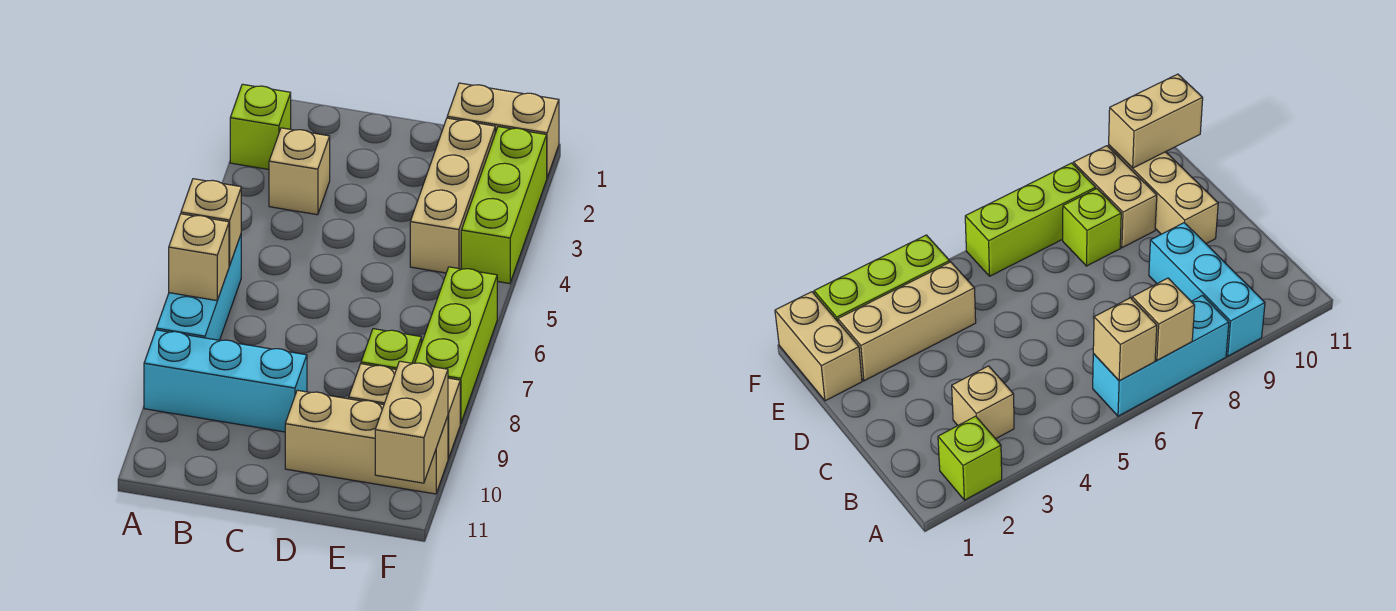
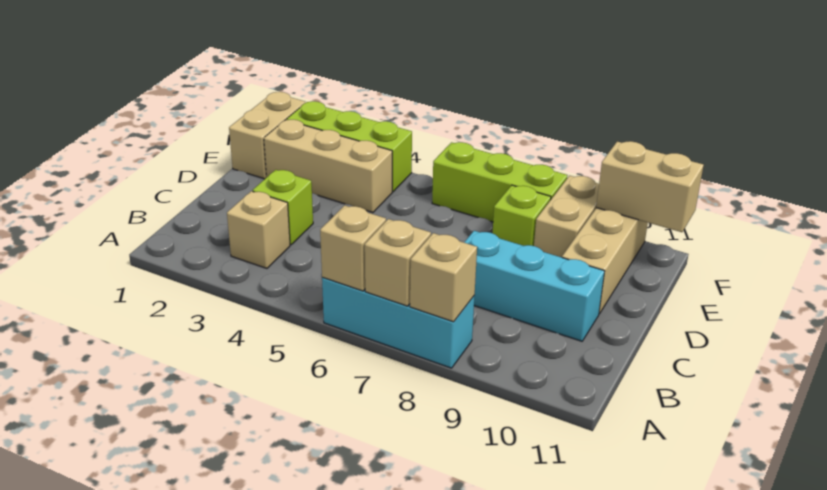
lime 1x1 brick [230,84,291,169] -> lime 1x1 brick moved to [253,170,313,245]
none -> tan 1x1 brick [410,233,477,322]
cyan 1x3 brick [144,330,307,432] -> cyan 1x3 brick turned to [464,231,605,341]

